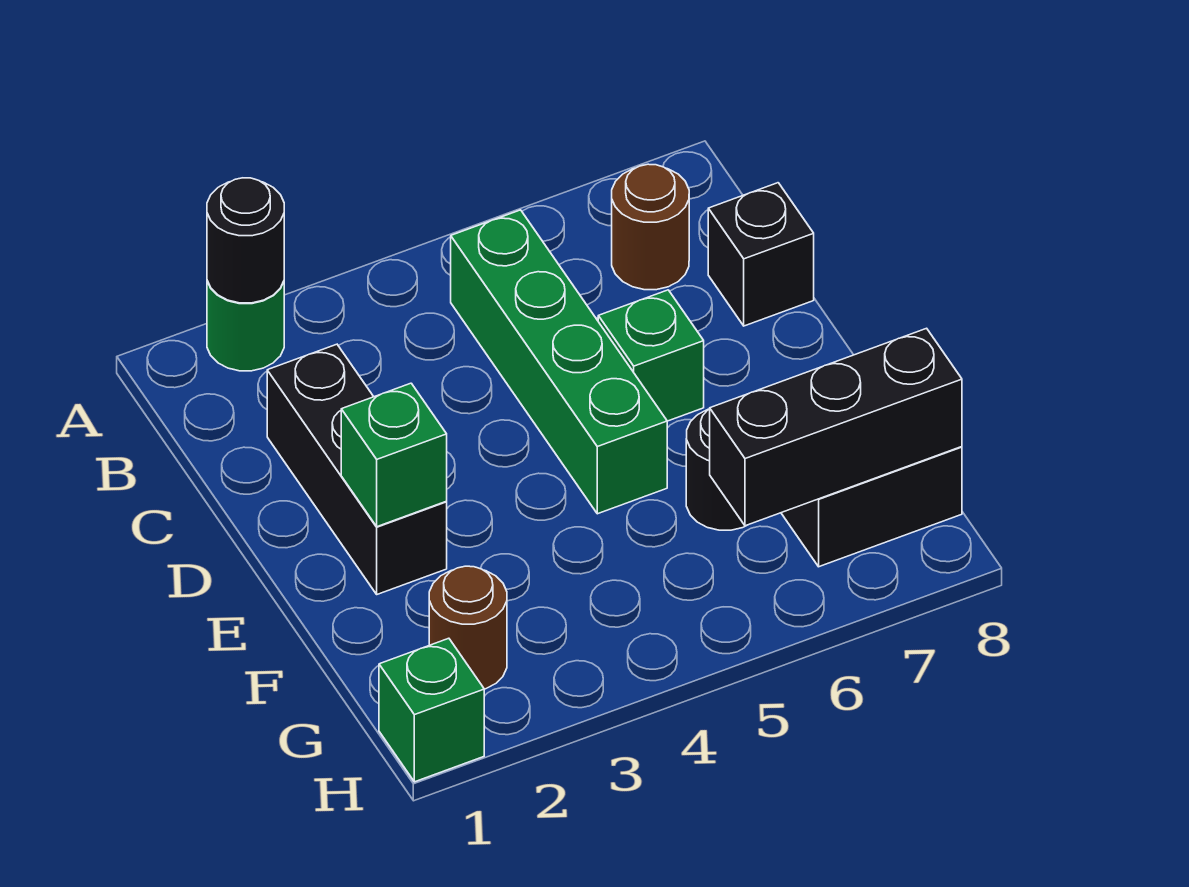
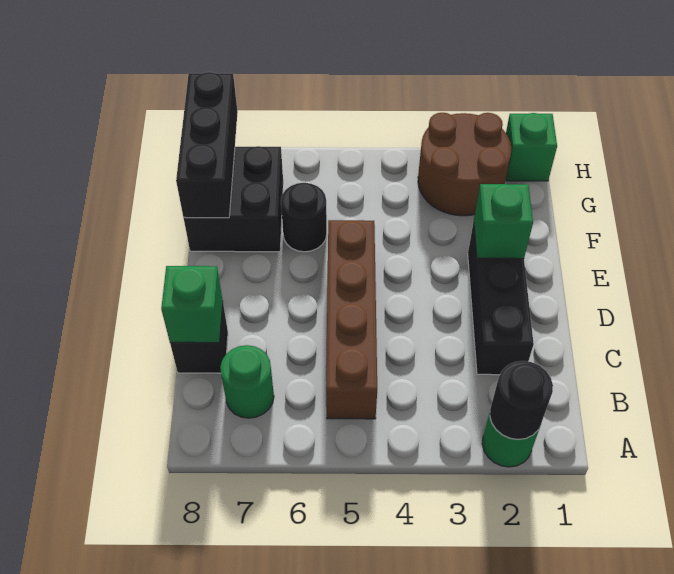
green 1x4 brick [451,210,667,514] -> brown 1x4 brick [326,220,377,419]
brown 1x1 round brick [612,164,689,290] -> green 1x1 round brick [220,345,274,418]
green 1x1 brick [598,290,704,421] -> green 1x1 brick moved to [161,266,223,343]
brown 1x1 round brick [429,566,507,689] -> brown 2x2 round brick [418,113,511,216]
black 1x3 brick [710,328,962,526] -> black 1x3 brick turned to [176,72,238,218]

